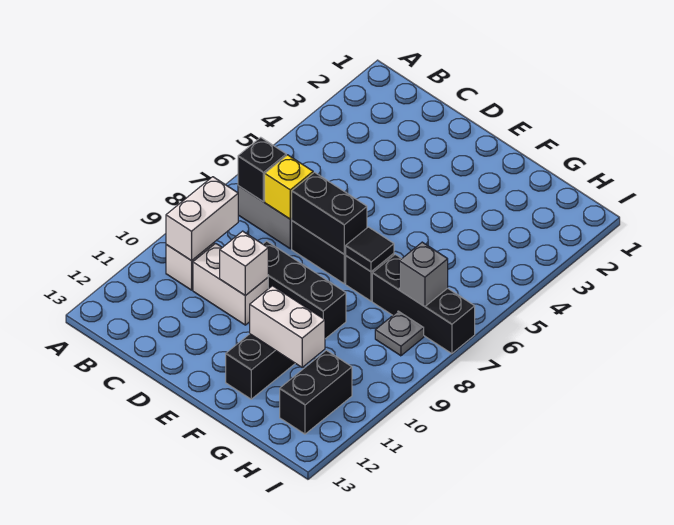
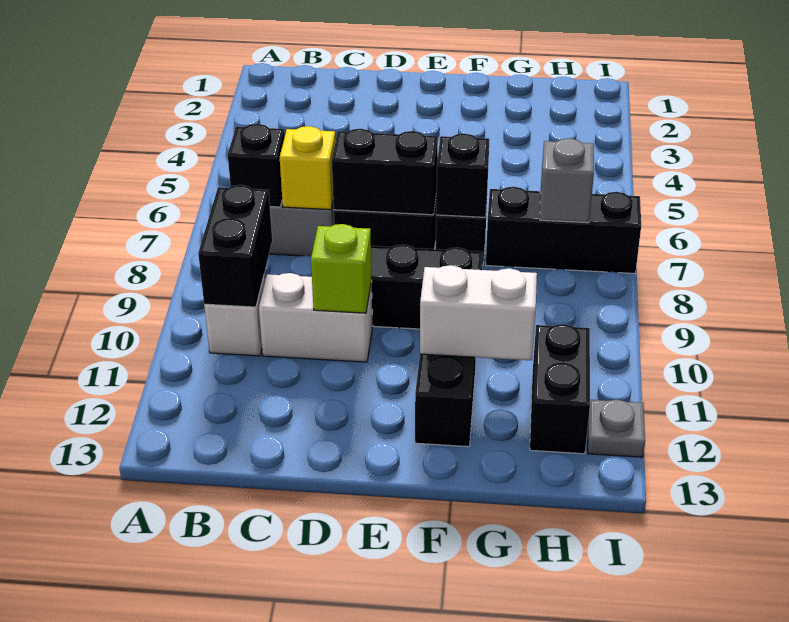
white 1x2 brick [166,177,238,261] -> black 1x2 brick [198,185,272,307]
white 1x1 brick [220,231,268,296] -> lime 1x1 brick [311,224,372,313]
black 1x1 tile [345,227,394,272] -> black 1x1 brick [436,133,489,217]
grey 1x1 plate [375,311,424,356] -> grey 1x1 plate moved to [588,400,645,457]

